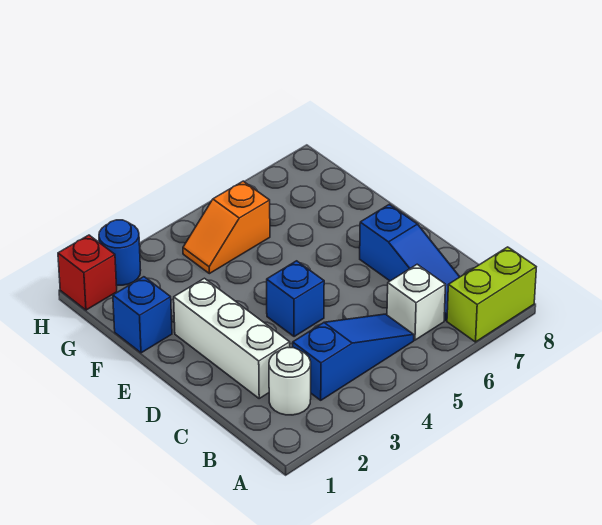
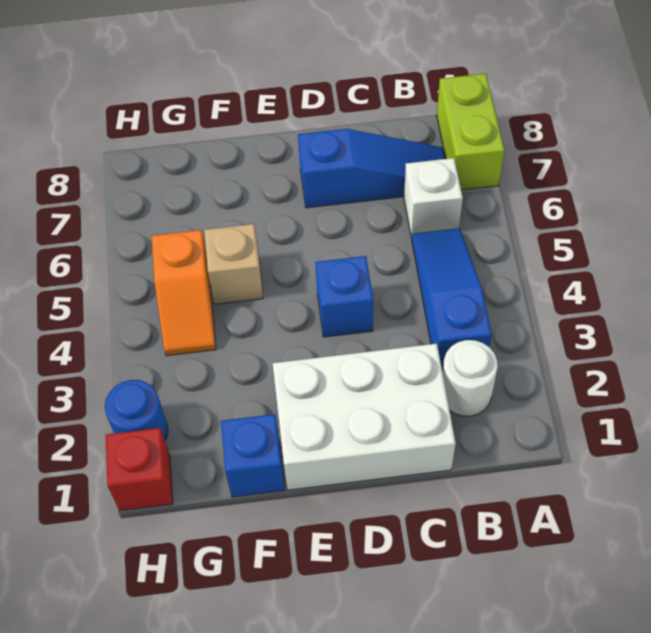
white 1x3 brick [174,278,290,398] -> white 2x3 brick [273,344,456,490]
none -> tan 1x1 brick [204,224,263,304]

